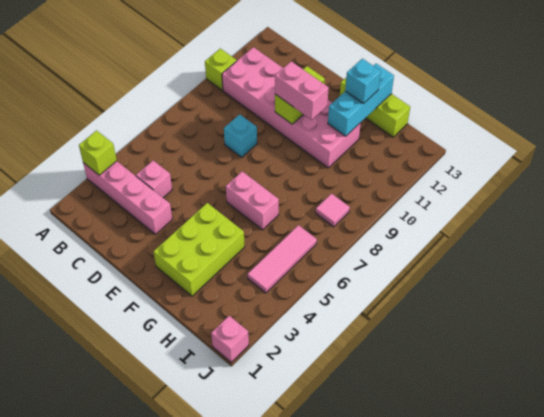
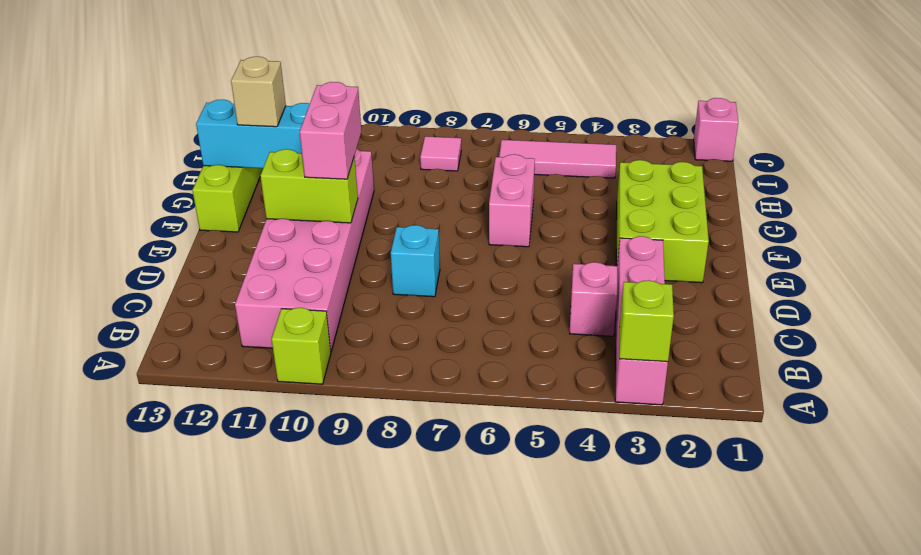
lime 2x3 brick [154,203,245,296] -> lime 2x3 brick turned to [616,160,709,283]
cyan 1x1 brick [345,59,381,103] -> tan 1x1 brick [231,57,286,127]

